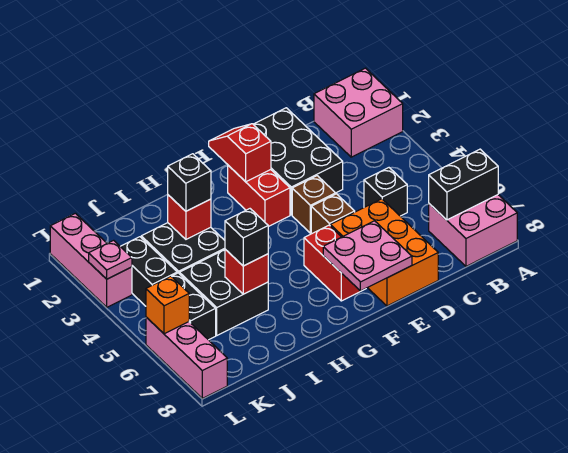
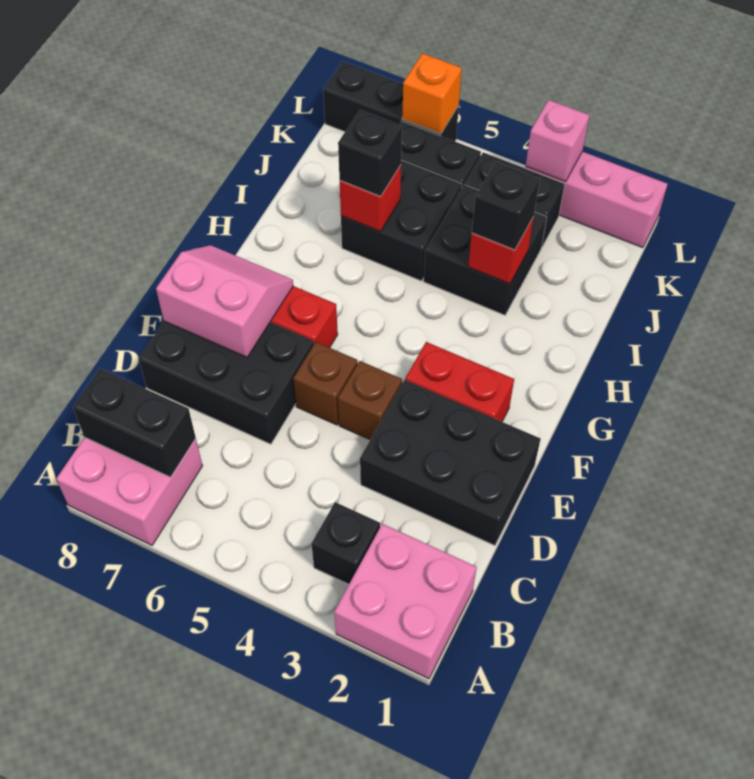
black 1x2 brick [429,149,498,220] -> black 1x2 brick turned to [73,368,196,477]
black 1x1 brick [364,168,407,216] -> black 1x1 brick moved to [312,502,380,584]
orange 2x3 brick [330,199,438,306] -> black 2x3 brick [139,321,314,444]
pink 2x2 plate [323,221,412,291] -> pink 2x2 slope [156,245,293,357]
red 1x2 slope [209,124,271,182] -> none
pink 1x1 plate [89,240,132,279] -> pink 1x1 brick [526,100,590,182]
pink 1x3 brick [146,317,227,398] -> black 1x3 brick [323,61,459,141]

